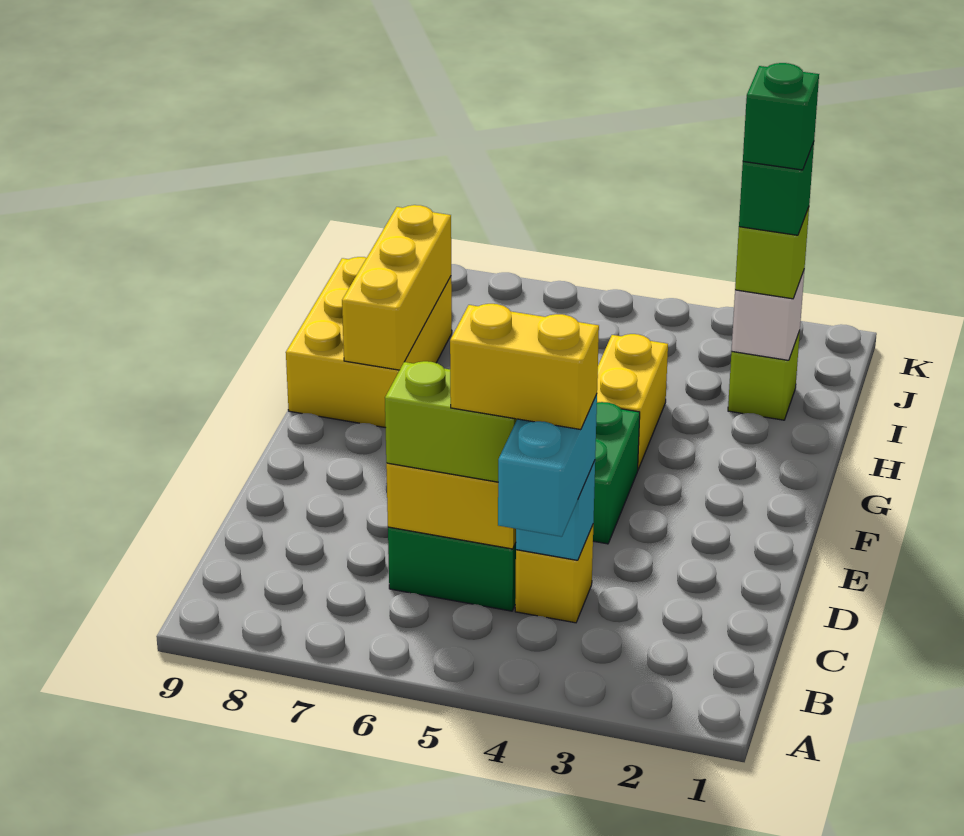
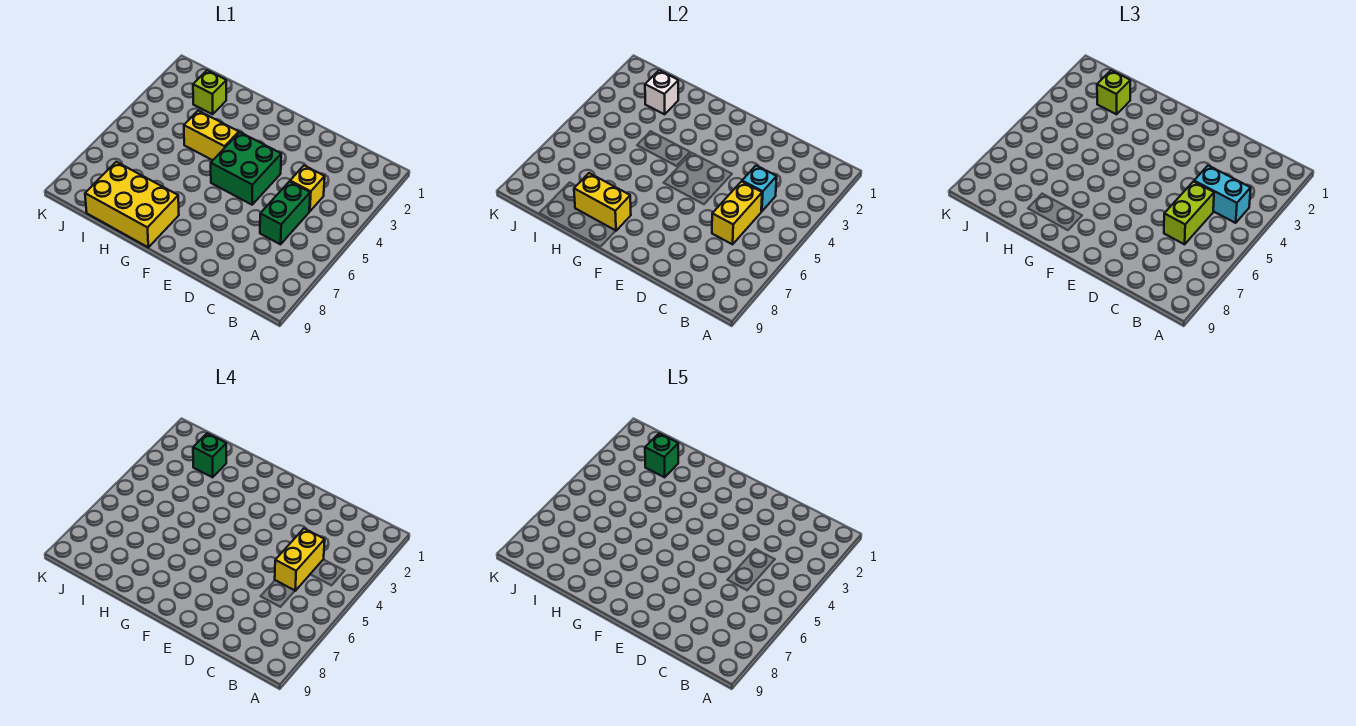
yellow 1x3 brick [342,205,451,370] -> yellow 1x2 brick [574,173,631,231]

